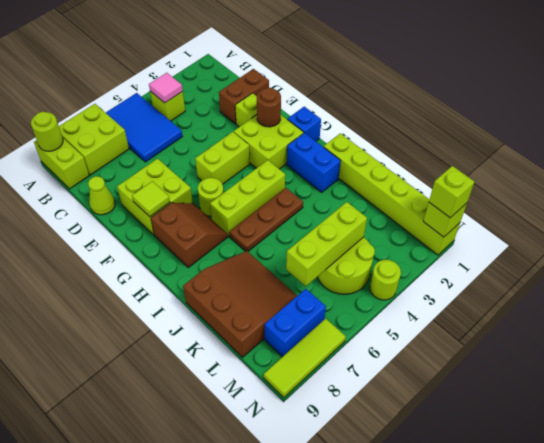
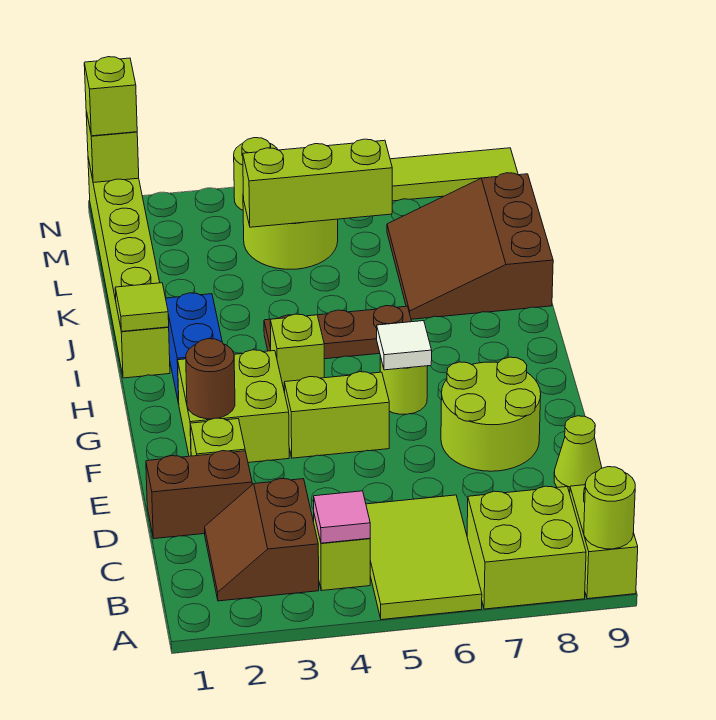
blue 2x3 tile [106,93,183,162] -> lime 2x3 tile [366,495,482,620]
lime 2x2 brick [117,159,193,235] -> lime 2x2 round brick [441,357,541,471]
lime 1x1 tile [132,181,170,217] -> lime 1x1 tile moved to [115,283,169,331]
blue 1x1 brick [287,107,321,141] -> none
none -> white 1x1 tile [377,321,432,370]
brown 2x2 slope [151,203,228,267] -> brown 2x2 slope moved to [205,479,319,601]
lime 1x3 brick [210,160,285,236] -> lime 1x1 brick [270,314,324,393]
blue 1x2 brick [265,289,326,357] -> none

